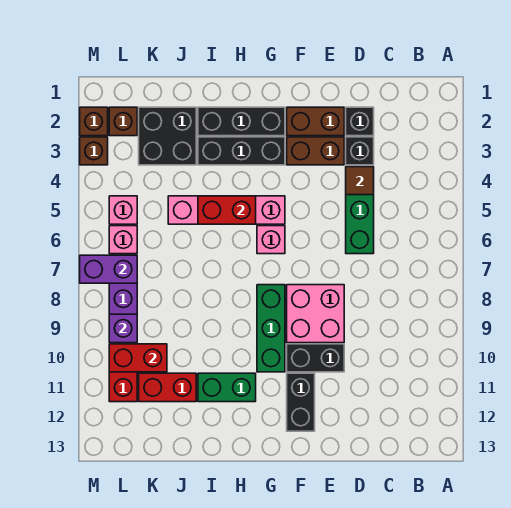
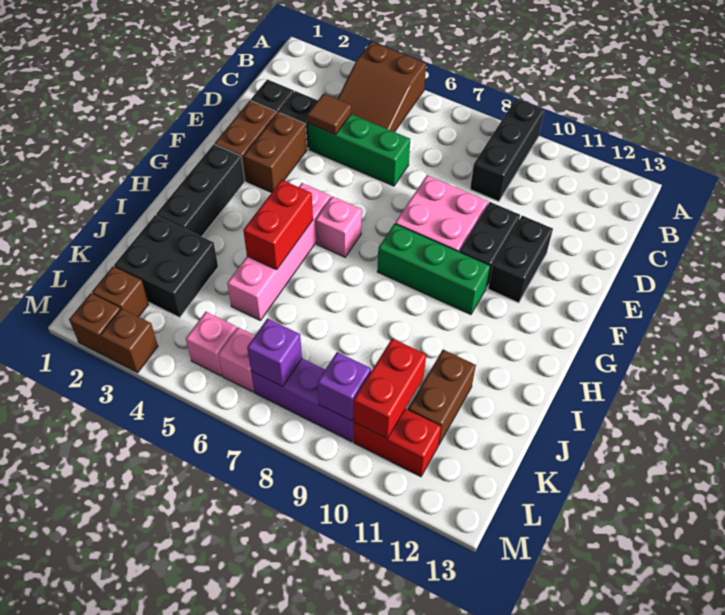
none -> brown 2x3 slope [337,42,426,132]
black 1x2 brick [287,373,315,431] -> black 1x2 brick turned to [488,216,553,303]
black 1x3 brick [198,137,285,165] -> black 1x3 brick moved to [470,99,544,202]
green 1x2 brick [198,373,256,402] -> none
red 1x2 brick [139,373,196,402] -> brown 1x2 brick [408,350,476,445]
purple 1x2 brick [80,255,137,283] -> purple 1x1 brick [247,319,302,387]

